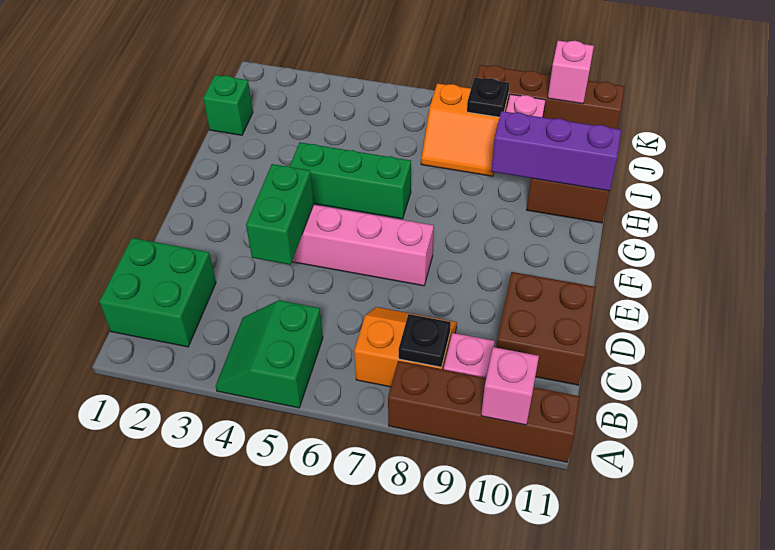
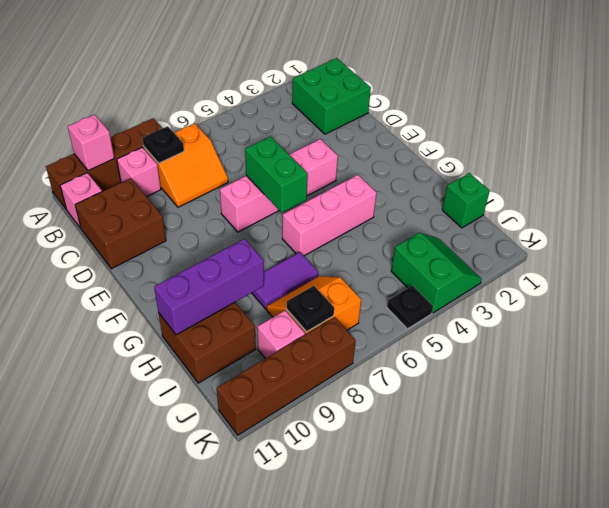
green 2x2 slope [216,300,323,408] -> green 2x2 slope moved to [391,233,482,313]
green 1x2 brick [246,164,314,265] -> green 1x2 brick moved to [245,137,308,213]
green 1x3 brick [289,142,411,219] -> pink 1x3 brick [282,175,376,256]
none -> purple 1x2 tile [252,252,318,309]
none -> black 1x1 plate [387,286,433,329]
pink 1x1 brick [548,41,594,104] -> pink 1x1 brick moved to [60,173,102,228]

